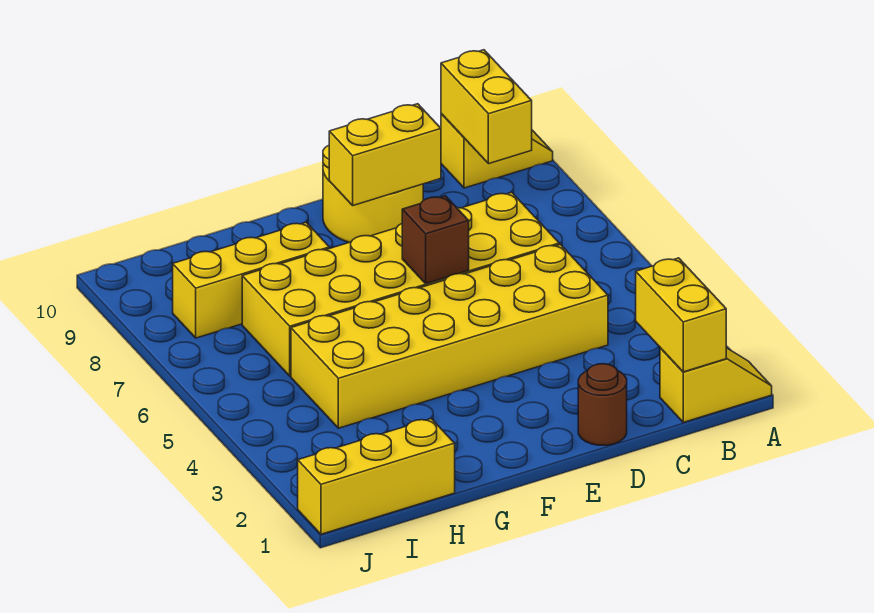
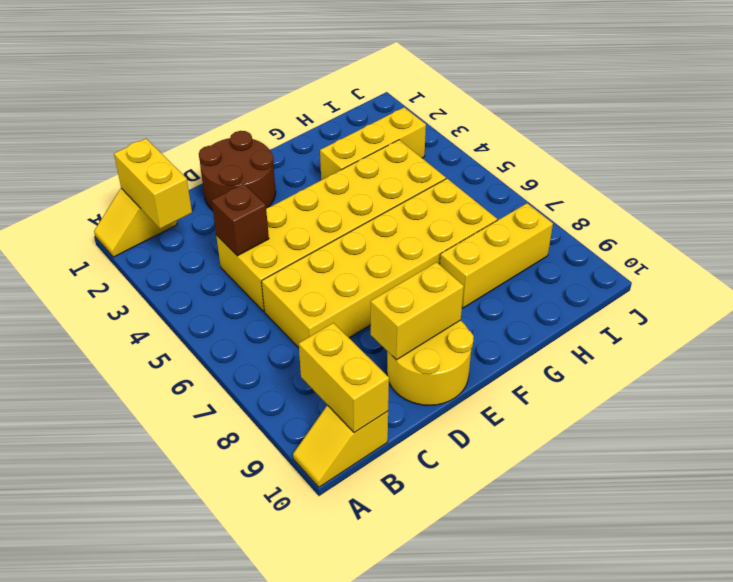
brown 1x1 round brick [578,364,627,445] -> brown 2x2 round brick [199,131,276,210]
brown 1x1 brick [402,196,469,284] -> brown 1x1 brick moved to [212,184,269,256]
yellow 1x3 brick [298,419,455,534] -> yellow 1x3 brick moved to [320,107,426,180]

